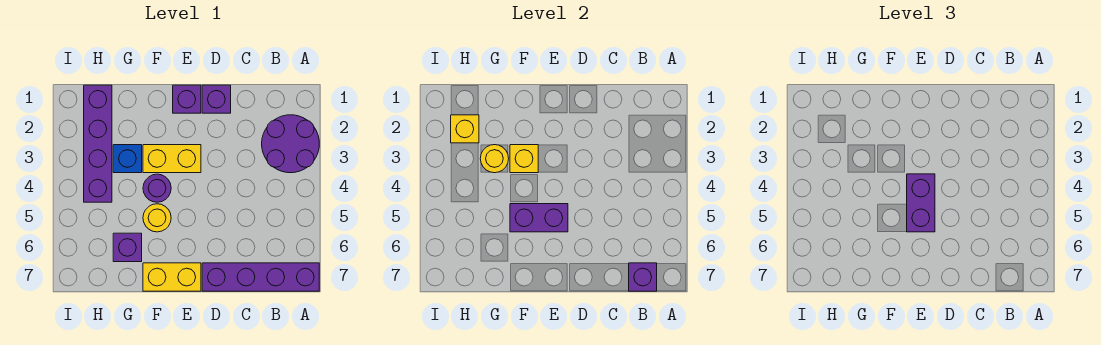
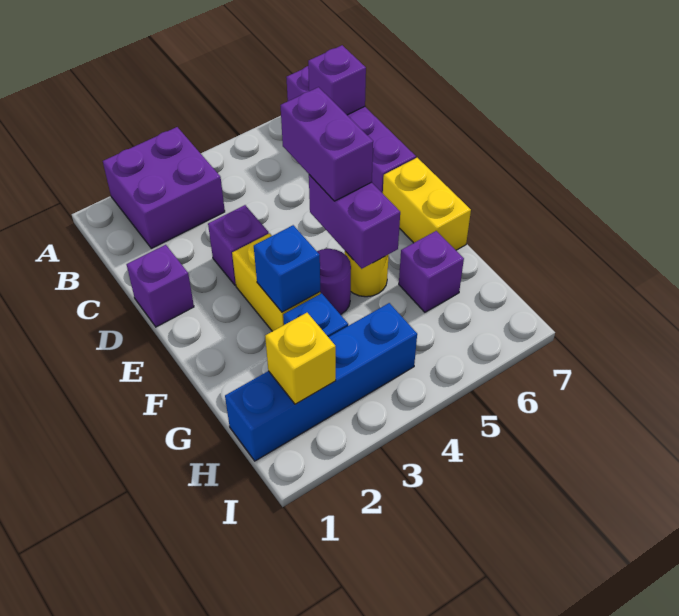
purple 2x2 round brick [262,115,319,173] -> purple 2x2 brick [103,127,225,248]
purple 1x1 brick [173,85,201,113] -> purple 1x1 brick moved to [208,205,269,285]
purple 1x2 brick [907,174,935,232] -> purple 1x2 brick turned to [280,87,373,201]
yellow 1x1 brick [510,145,538,173] -> blue 1x1 brick [254,225,320,312]
yellow 1x1 round brick [480,145,509,173] -> none
purple 1x4 brick [84,85,112,202] -> blue 1x4 brick [225,303,417,461]

